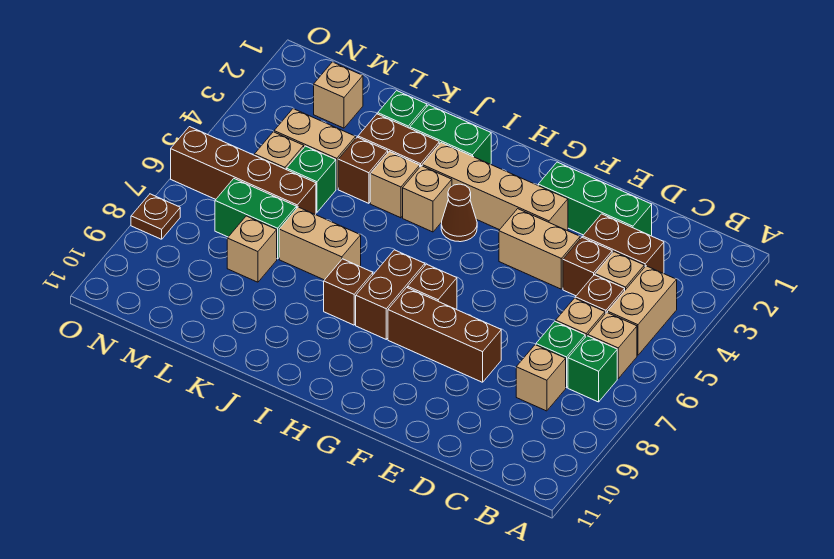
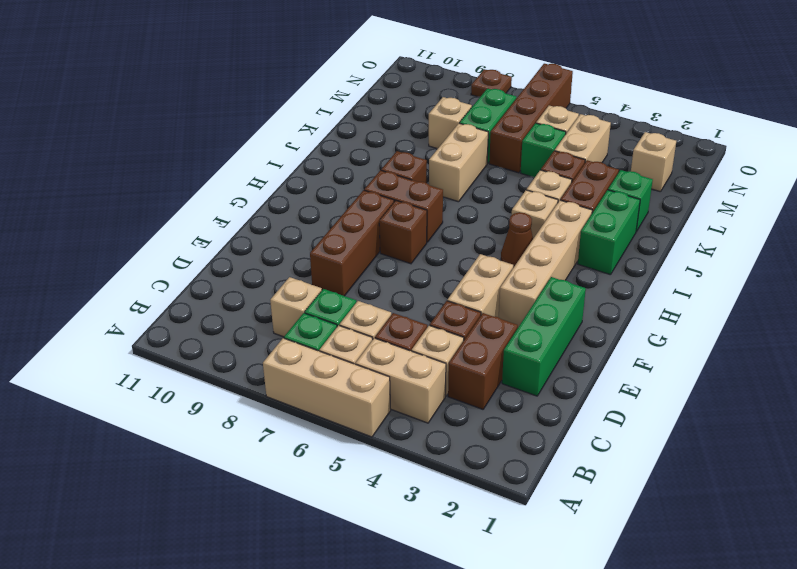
none -> tan 1x3 brick [263,338,391,437]

